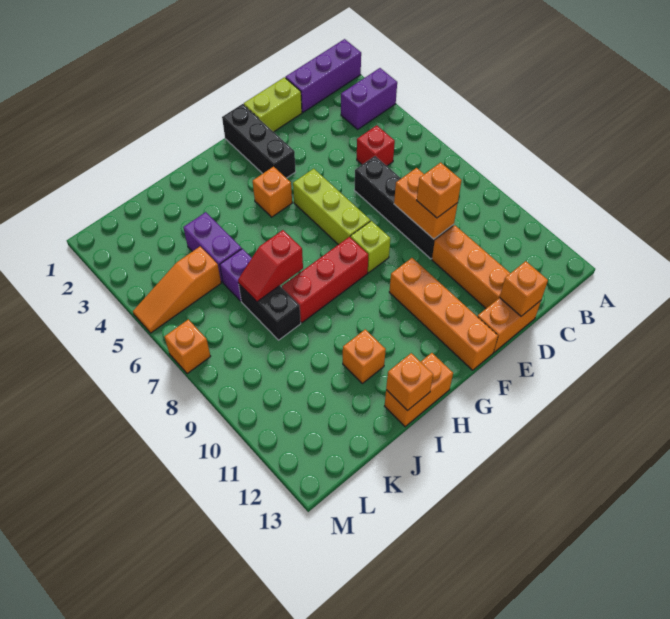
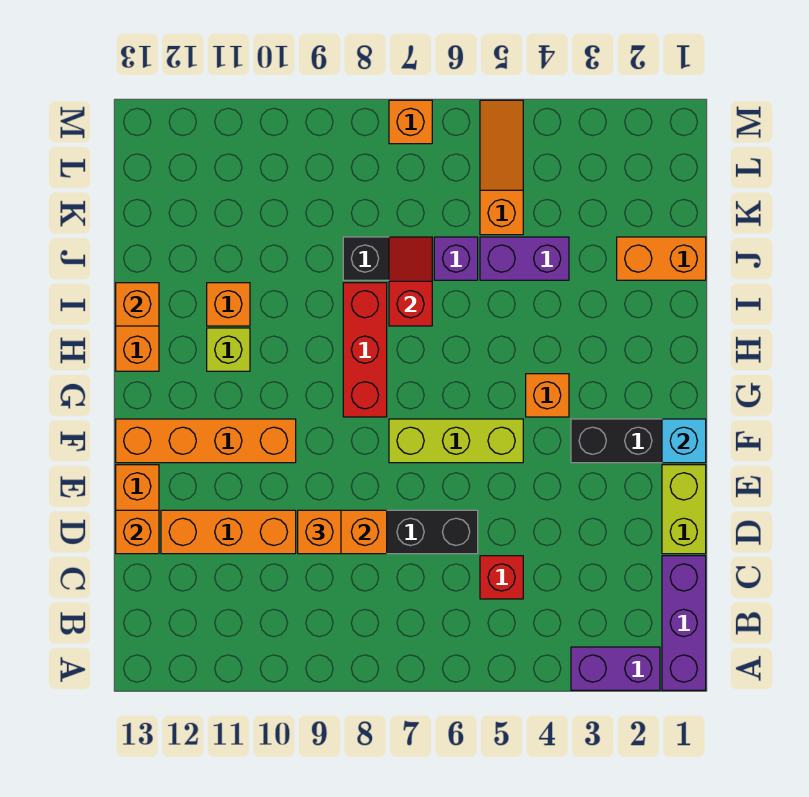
purple 1x2 brick [341,68,397,129] -> purple 1x2 brick turned to [571,647,660,690]
none -> cyan 1x1 brick [662,419,706,463]
lime 1x1 brick [350,221,390,273] -> lime 1x1 brick moved to [207,328,250,371]
none -> orange 1x2 brick [617,237,706,280]

